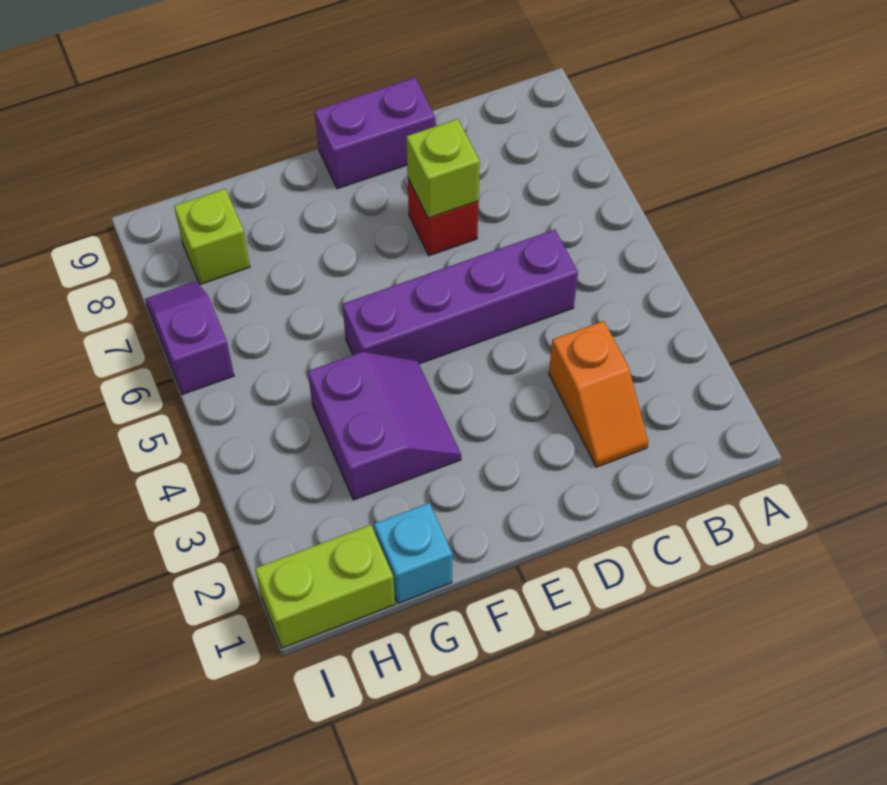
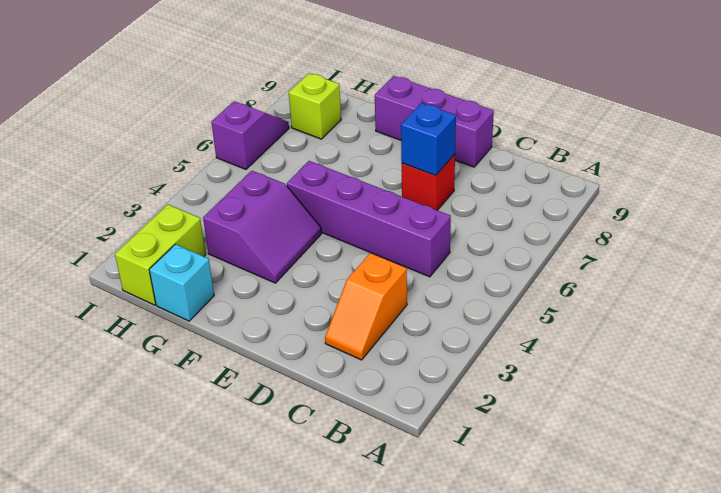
lime 1x1 brick [406,119,480,218] -> blue 1x1 brick [401,103,456,176]
purple 1x2 brick [315,78,435,189] -> purple 1x3 brick [375,76,494,167]
lime 1x2 brick [255,525,395,648] -> lime 1x2 brick turned to [115,204,206,305]

